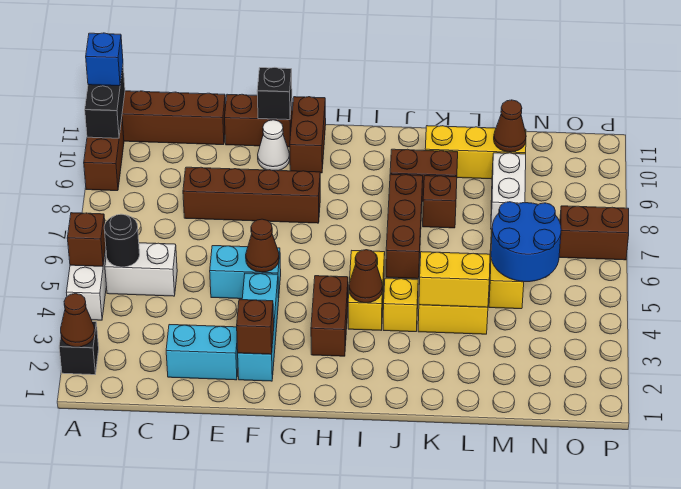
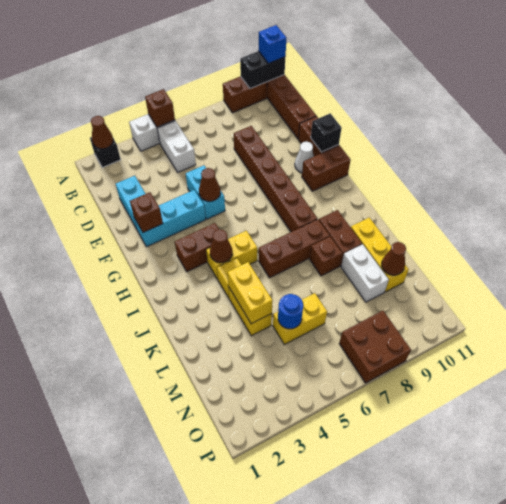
black 1x1 round brick [104,214,140,267] -> none
brown 1x4 brick [183,167,320,223] -> brown 1x6 brick [234,126,317,232]
blue 2x2 round brick [491,202,561,282] -> blue 1x1 round brick [278,294,303,329]
white 1x2 brick [491,153,526,229] -> white 1x2 brick turned to [341,244,389,302]
brown 1x2 brick [559,206,629,260] -> brown 2x2 brick [339,311,411,383]

